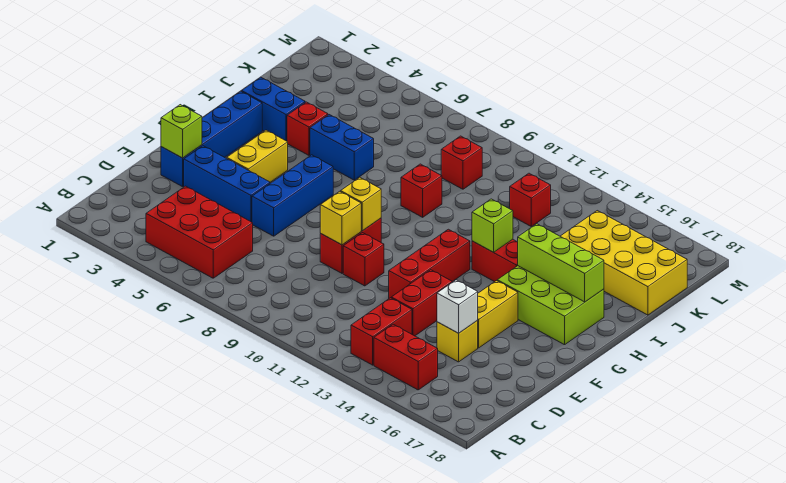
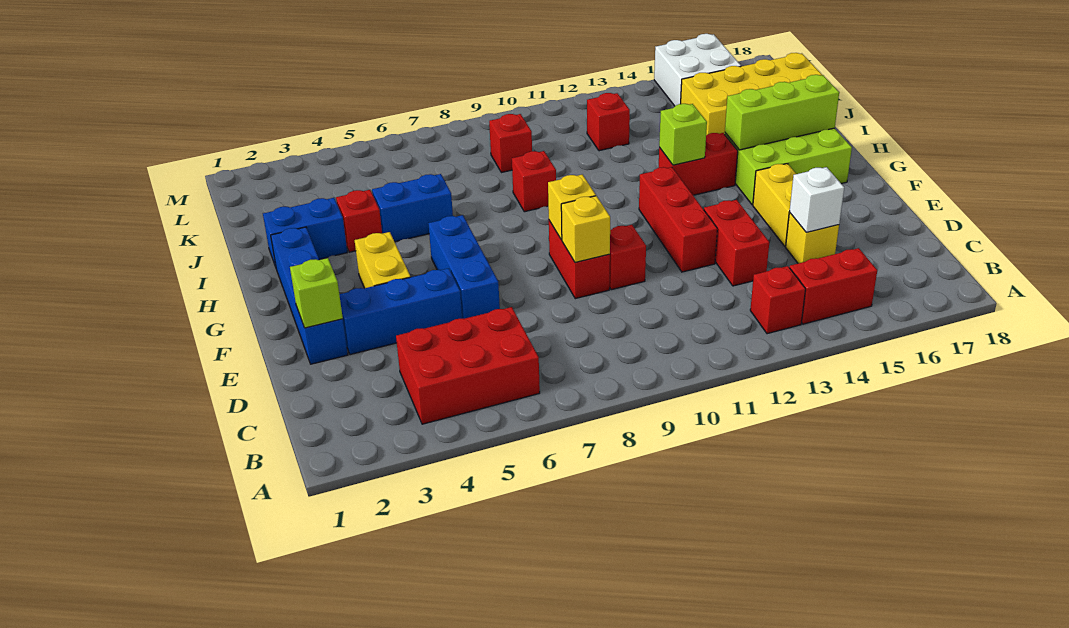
red 1x2 brick [351,298,412,365] -> red 1x1 brick [750,266,805,334]
none -> white 2x2 brick [654,34,741,106]

